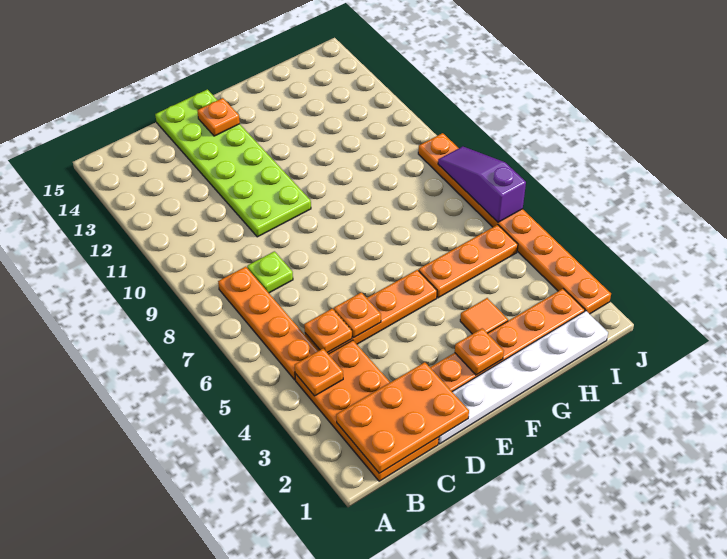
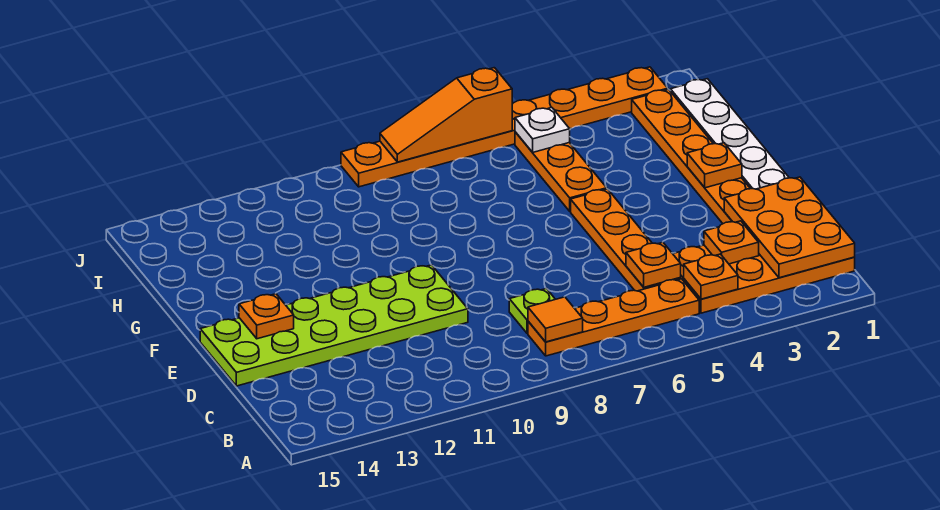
orange 1x1 plate [334,292,381,338] -> orange 1x1 plate moved to [704,221,759,264]
orange 1x1 tile [460,298,508,334] -> orange 1x1 tile moved to [528,297,583,342]
none -> white 1x1 plate [515,108,570,152]
purple 1x3 slope [438,146,526,222] -> orange 1x3 slope [380,68,512,162]

